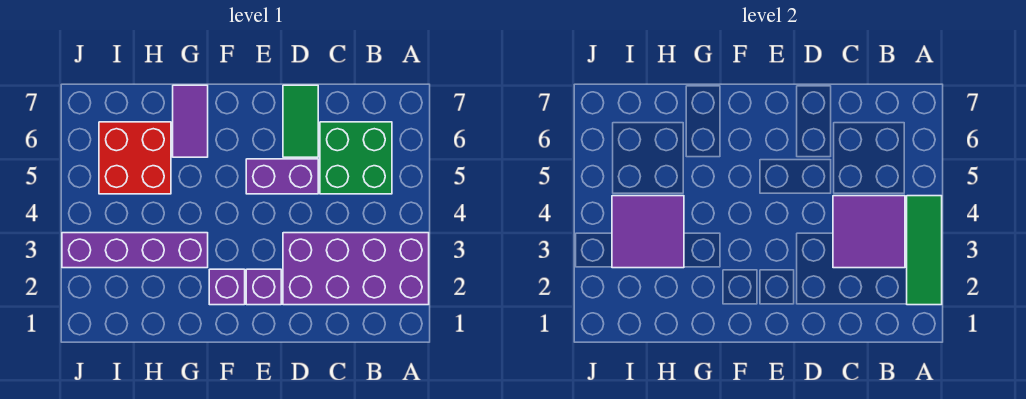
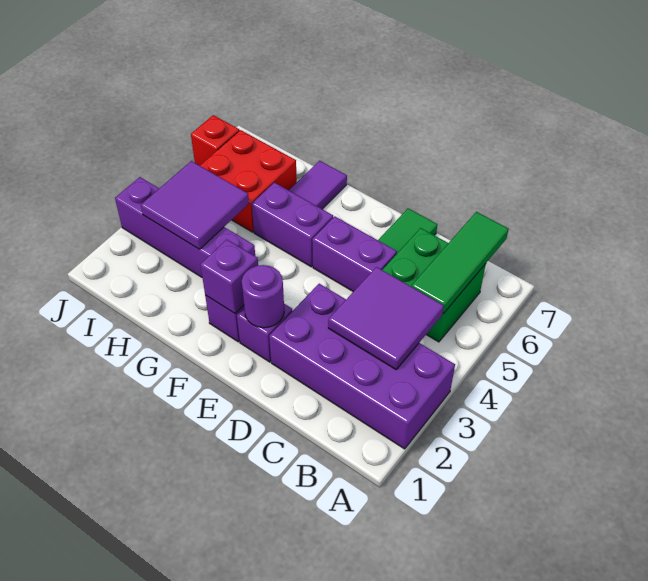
green 1x3 tile [907,196,942,305] -> green 1x3 tile moved to [411,212,509,314]
none -> purple 1x1 round brick [242,265,284,328]
none -> purple 1x1 brick [200,239,258,313]
none -> purple 1x2 brick [252,183,333,267]
none -> red 1x1 brick [191,115,239,166]

